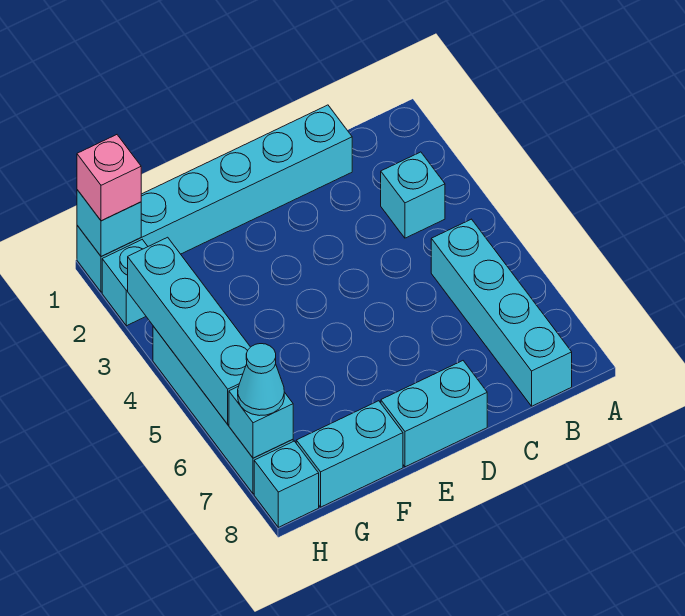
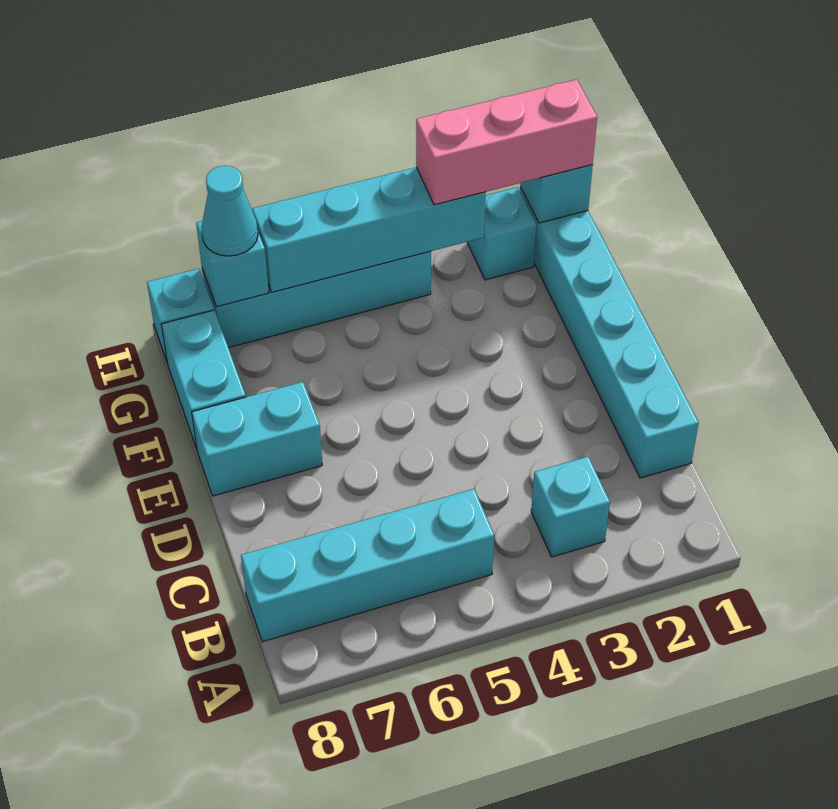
cyan 1x2 brick [381,361,487,467] -> cyan 1x2 brick turned to [192,382,322,496]
pink 1x1 brick [77,135,141,221] -> pink 1x3 brick [416,79,597,205]

